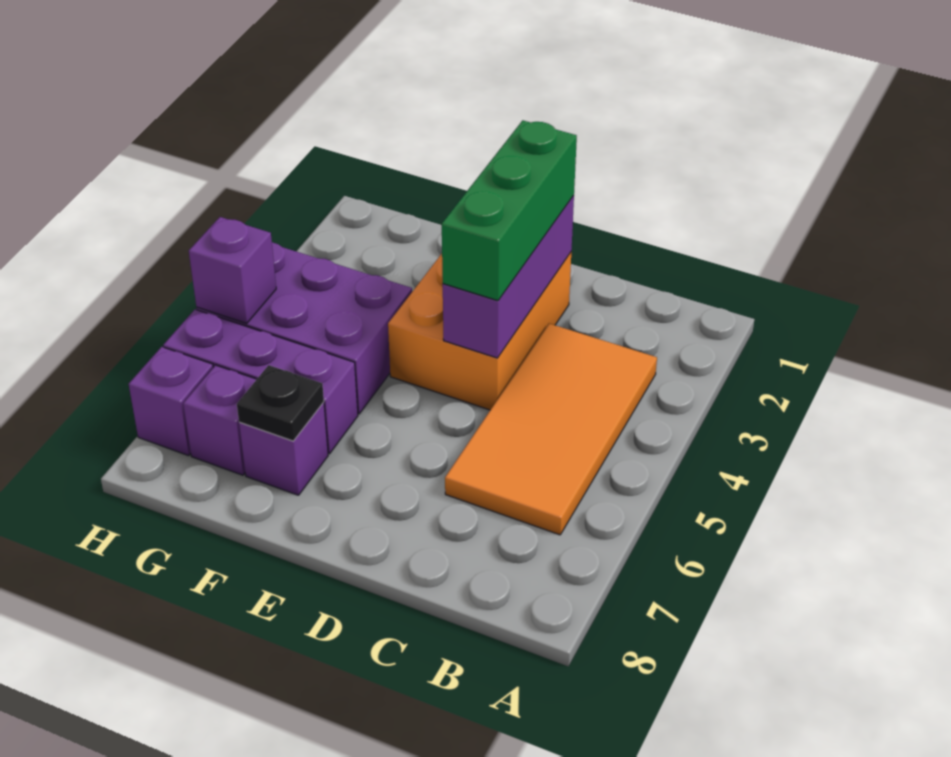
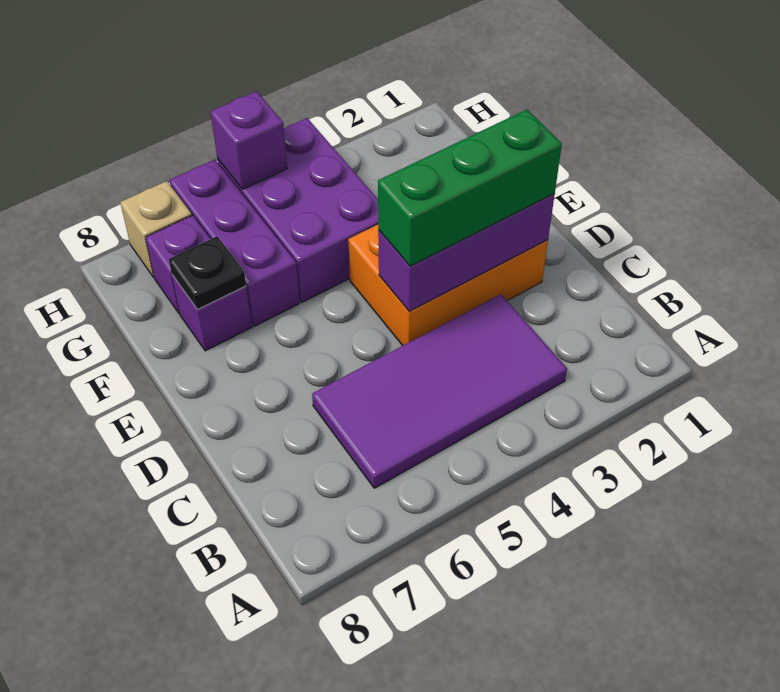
orange 2x4 tile [445,324,657,535] -> purple 2x4 tile [312,294,567,488]
purple 1x1 brick [129,347,213,456] -> tan 1x1 brick [120,181,192,277]

